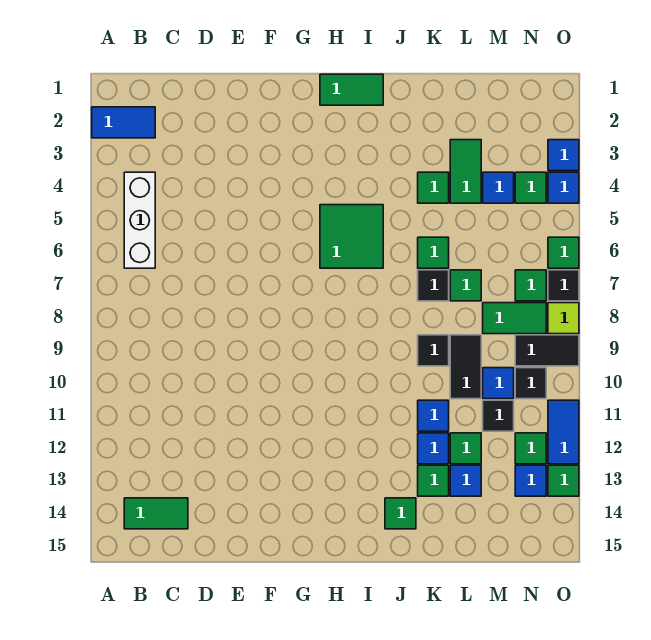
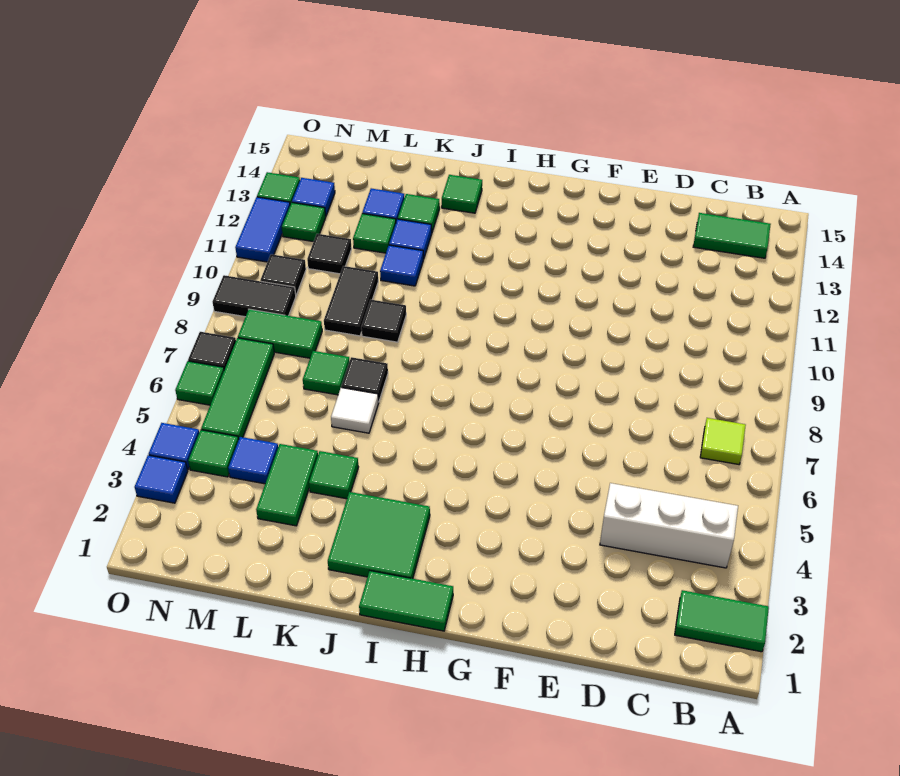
blue 1x2 tile [92,107,155,138] -> green 1x2 tile [675,590,769,652]
white 1x3 brick [124,172,155,268] -> white 1x3 brick turned to [600,483,738,568]
green 2x2 tile [320,205,383,268] -> green 2x2 tile moved to [328,492,430,579]
green 1x1 tile [418,237,449,268] -> white 1x1 tile [331,388,379,433]
blue 1x1 tile [483,368,514,399] -> none
green 1x1 tile [515,270,546,301] -> green 1x3 tile [201,338,274,439]
lime 1x1 tile [548,303,579,334] -> lime 1x1 tile moved to [700,418,746,464]

